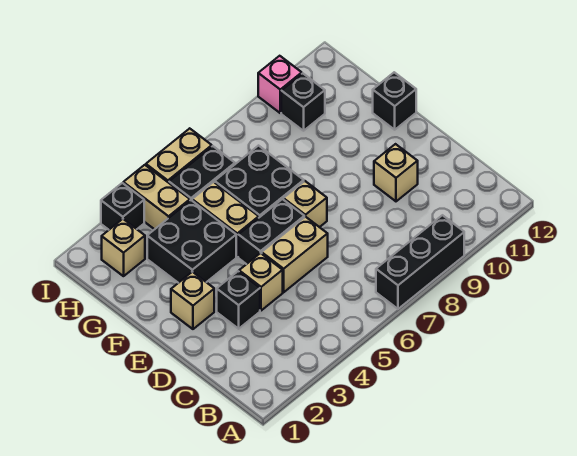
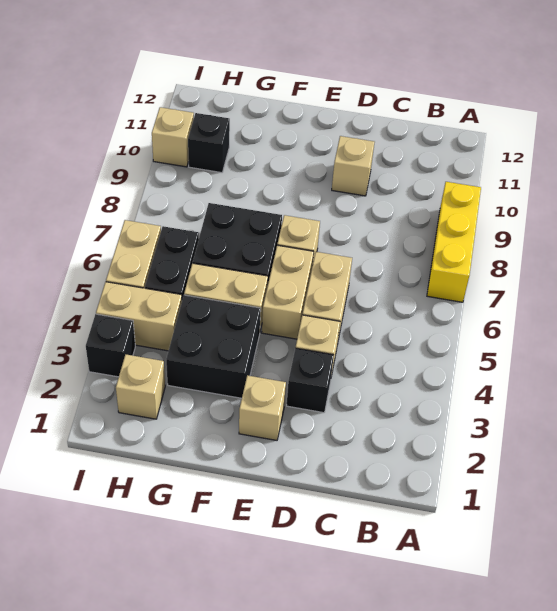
black 1x3 brick [376,215,464,309] -> yellow 1x3 brick [427,182,481,302]
black 1x2 brick [238,199,304,264] -> tan 1x2 brick [262,245,314,339]
black 1x1 brick [373,72,416,130] -> none
pink 1x1 brick [258,56,302,113] -> tan 1x1 brick [152,107,194,167]

